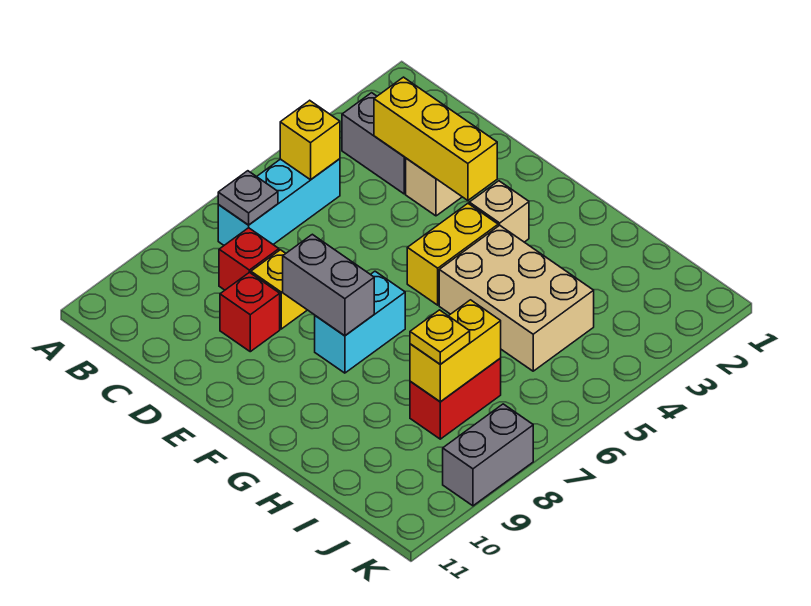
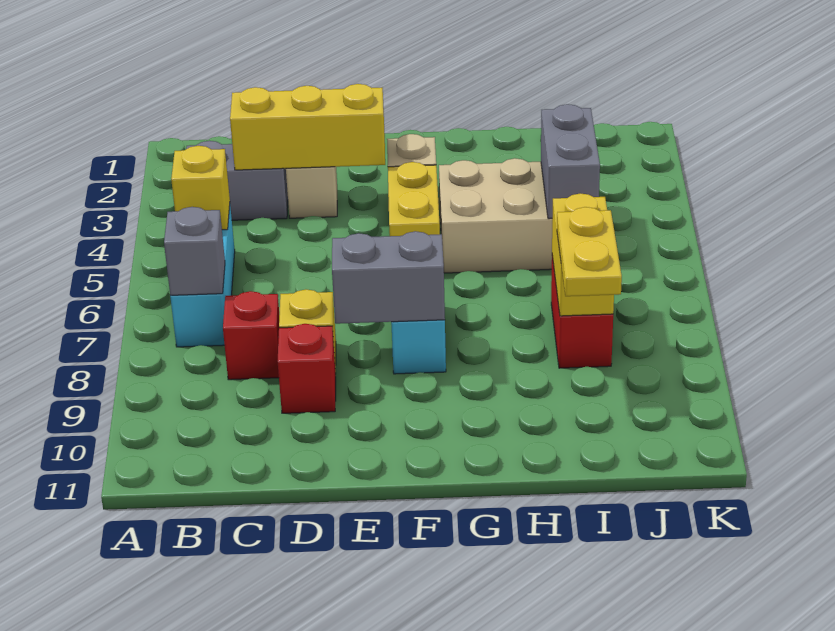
grey 1x1 plate [218,171,278,225] -> grey 1x1 brick [164,207,225,295]
yellow 1x1 plate [410,310,470,364] -> yellow 1x2 plate [557,207,622,296]
grey 1x2 brick [443,404,533,506] -> grey 1x2 brick moved to [541,104,600,219]

